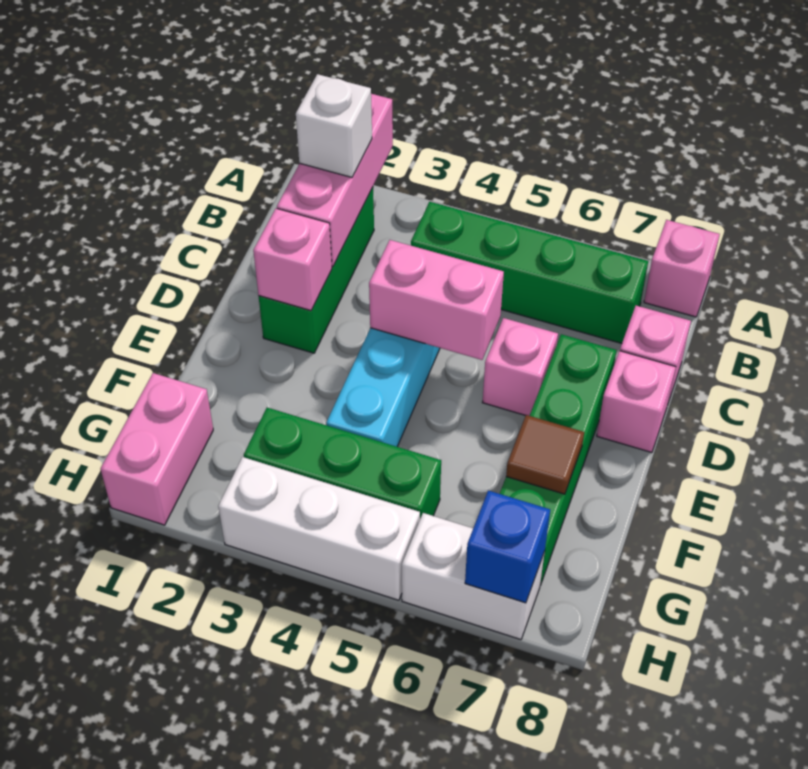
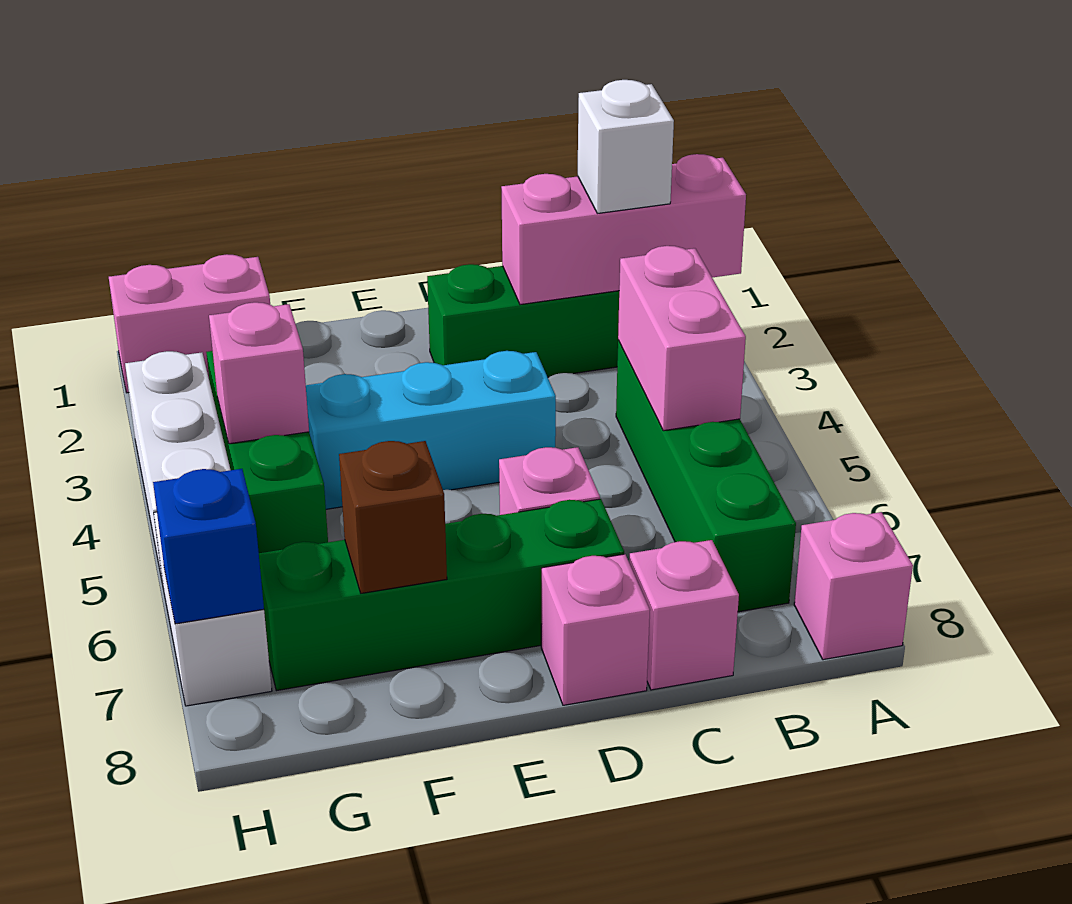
pink 1x1 brick [253,208,332,311] -> pink 1x1 brick moved to [209,302,309,444]
pink 1x2 brick [369,240,504,360] -> pink 1x2 brick moved to [618,246,746,431]
brown 1x1 tile [506,415,584,494] -> brown 1x1 brick [339,441,447,593]

